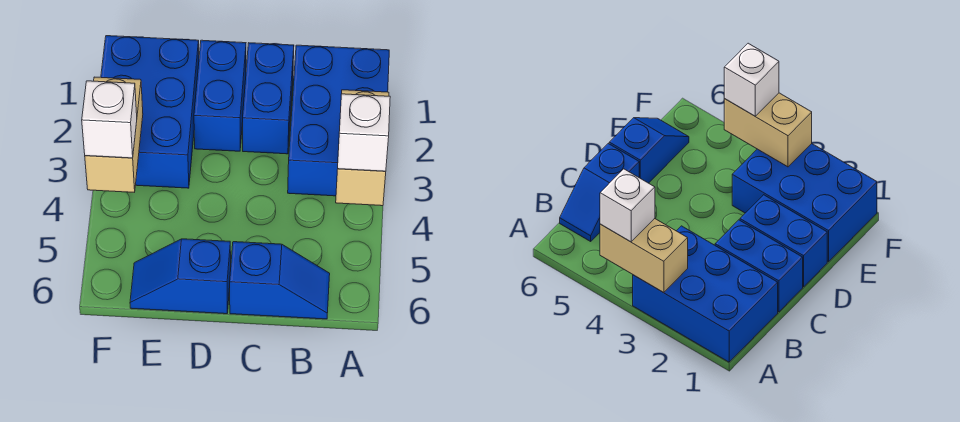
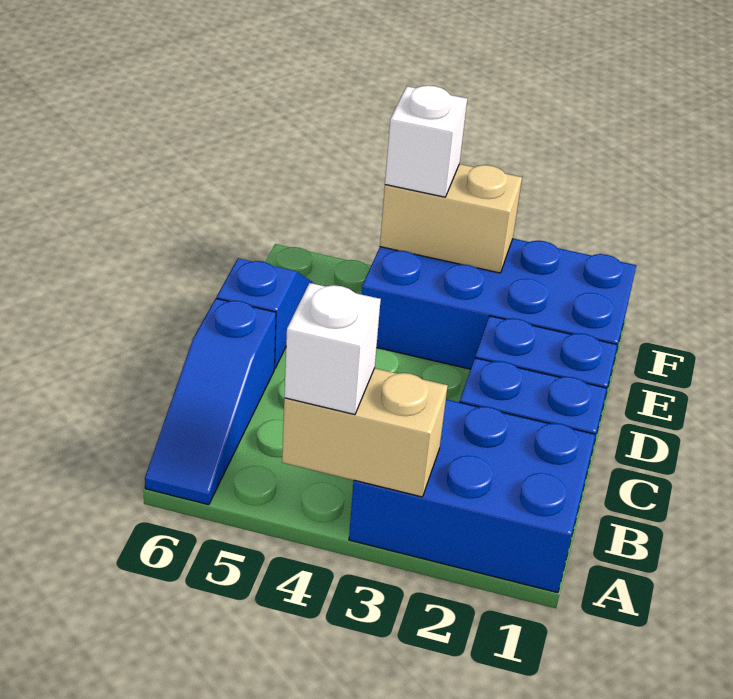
blue 1x2 slope [230,242,330,319] -> blue 1x3 slope [145,298,276,505]
blue 2x3 brick [101,36,199,188] -> blue 2x4 brick [362,239,636,385]

